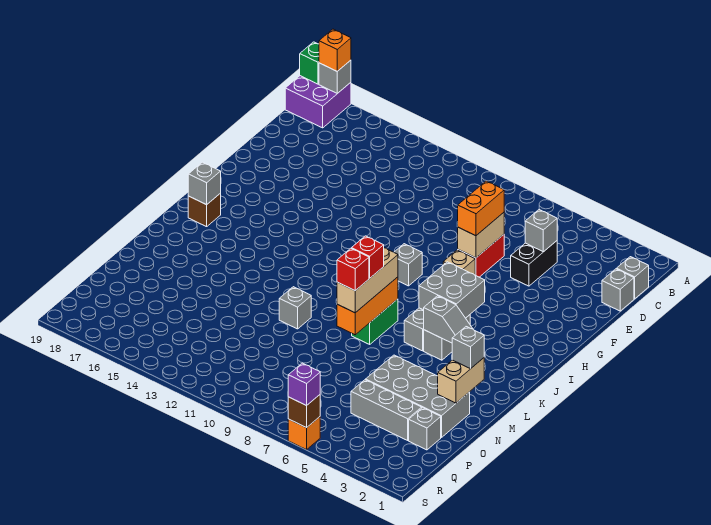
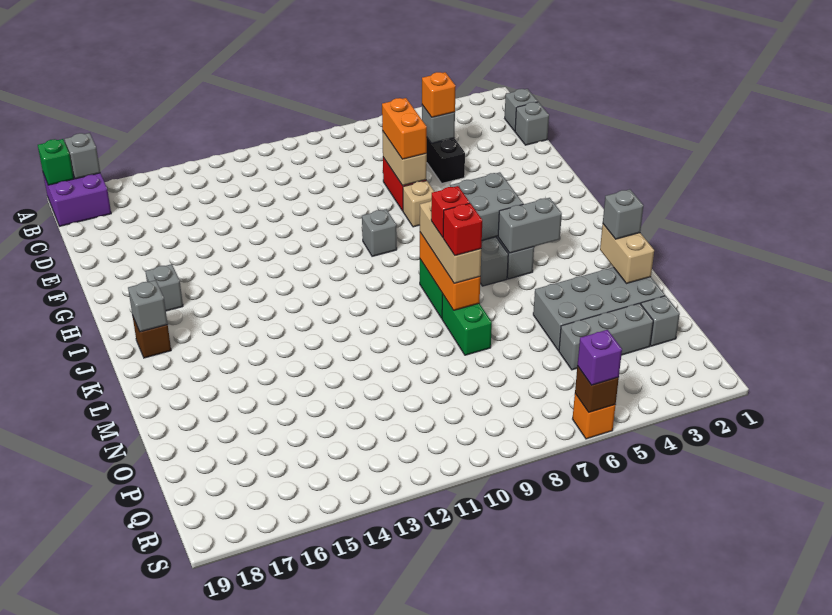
orange 1x1 brick [319,29,351,71] -> orange 1x1 brick moved to [422,72,456,117]
grey 1x2 slope [424,296,473,343] -> grey 1x2 brick [498,198,562,253]
none -> green 1x2 brick [442,294,492,355]
grey 1x1 brick [279,287,311,329] -> grey 1x1 brick moved to [145,264,183,311]

